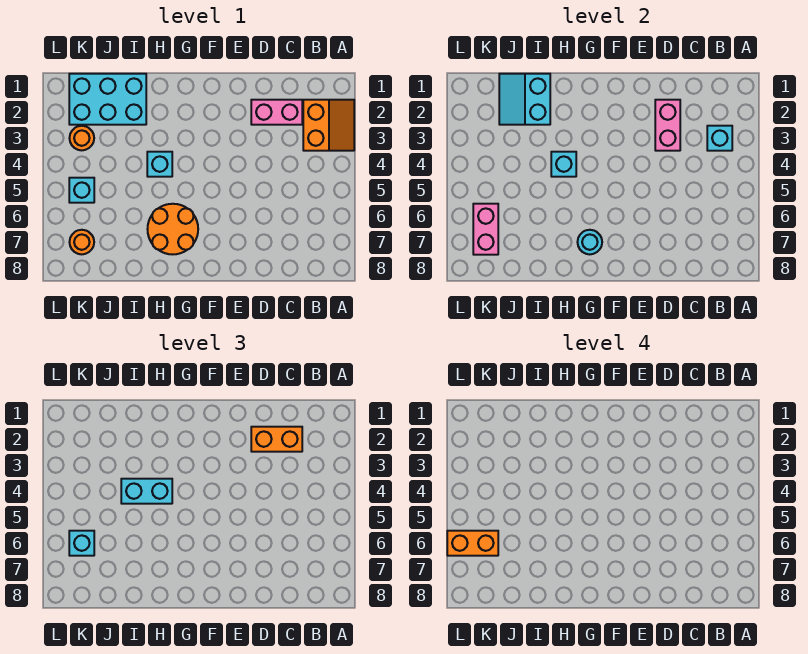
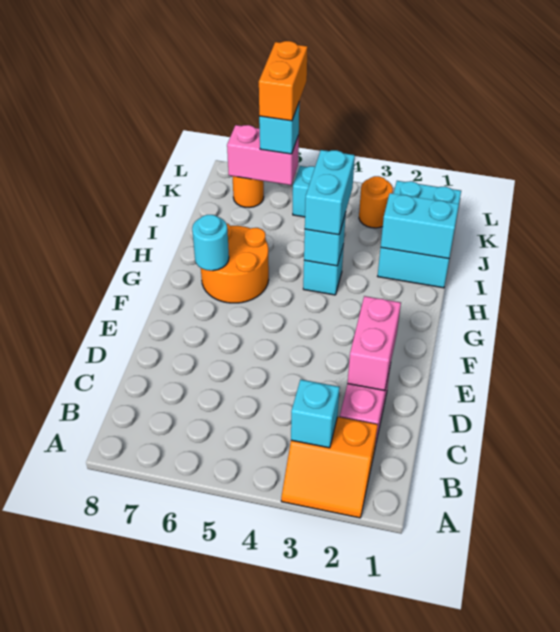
orange 1x2 brick [251,427,302,452] -> none
pink 1x2 brick [655,100,680,151] -> pink 1x2 brick turned to [348,296,401,391]

